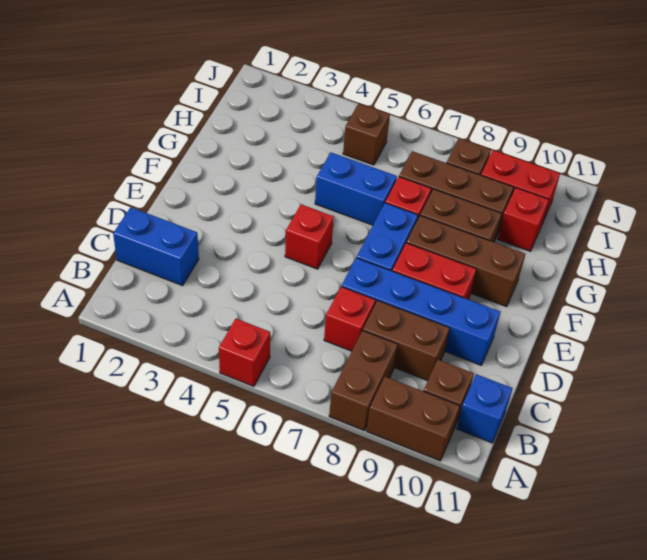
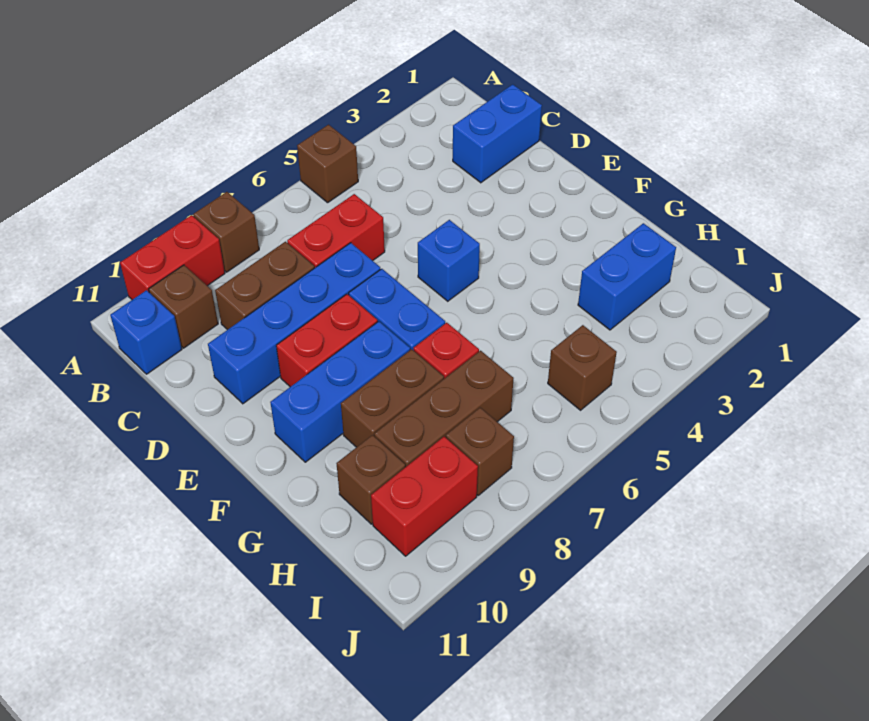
red 1x1 brick [219,319,270,386] -> brown 1x1 brick [297,125,358,203]
brown 1x2 brick [329,331,398,431] -> brown 1x1 brick [193,192,259,272]
brown 1x2 brick [367,377,460,461] -> red 1x2 brick [120,215,225,300]
red 1x1 brick [324,287,375,351] -> red 1x2 brick [287,194,385,268]
red 1x1 brick [285,204,334,269] -> blue 1x1 brick [418,220,480,301]
brown 1x3 brick [407,216,525,307] -> blue 1x3 brick [270,321,410,462]
blue 1x2 brick [315,152,397,225] -> blue 1x2 brick moved to [578,223,676,330]
red 1x1 brick [498,188,549,251] -> brown 1x1 brick [336,435,405,524]

